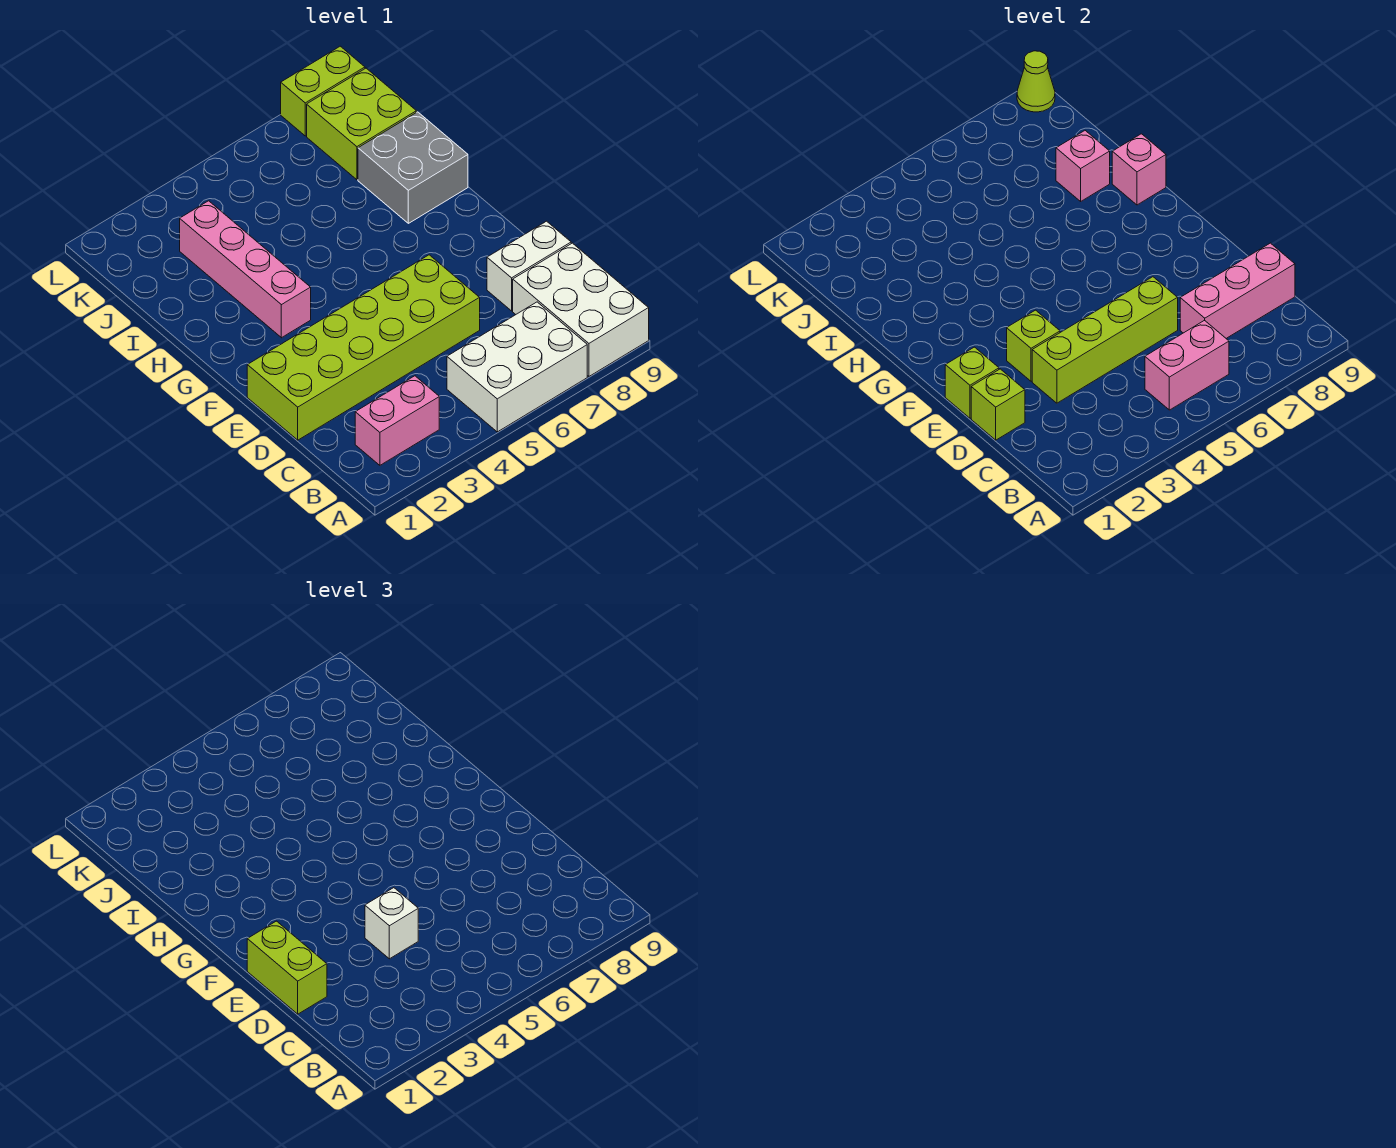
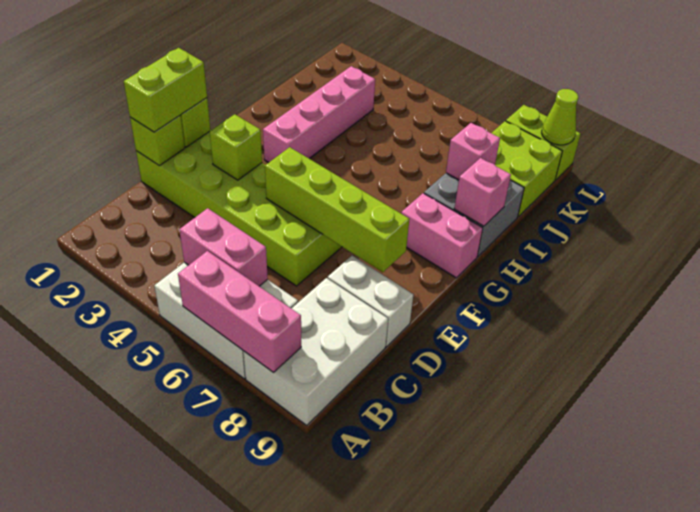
pink 1x2 brick [355,376,439,465] -> pink 1x2 brick moved to [401,193,483,278]
pink 1x3 brick [1180,243,1295,338] -> pink 1x3 brick moved to [178,251,301,372]
lime 1x4 brick [1032,277,1178,403] -> lime 1x4 brick moved to [265,147,409,272]
white 1x1 brick [365,888,418,959] -> none

